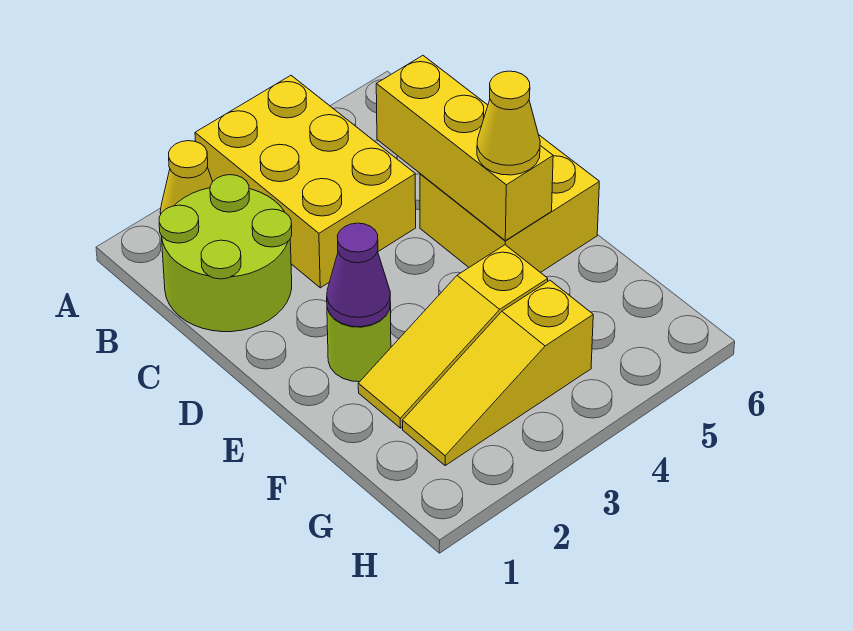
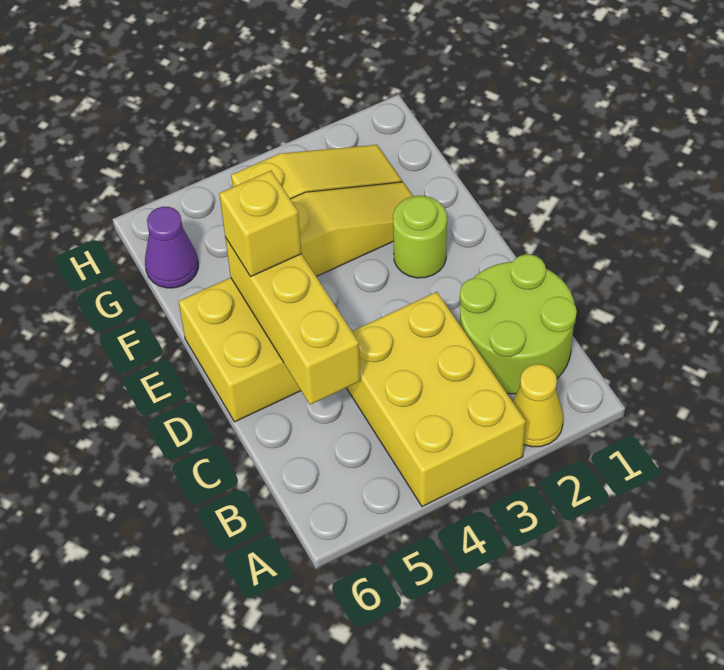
purple 1x1 cone [327,223,390,327] -> purple 1x1 cone moved to [145,207,198,288]
yellow 1x1 cone [477,71,540,175] -> yellow 1x1 brick [219,171,302,277]

